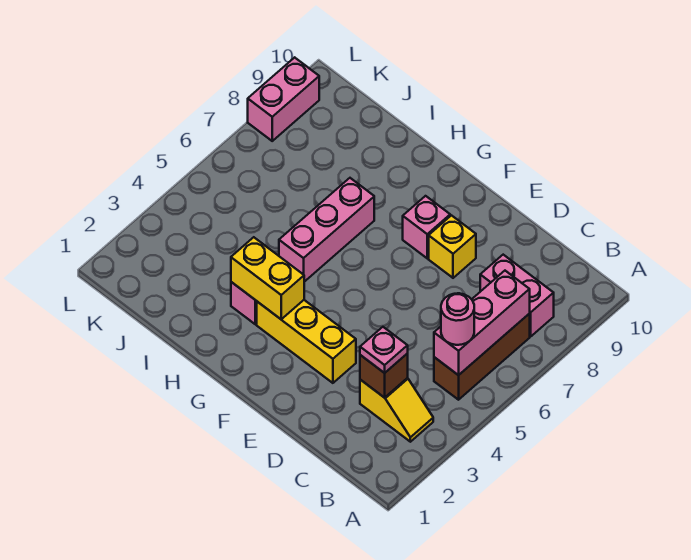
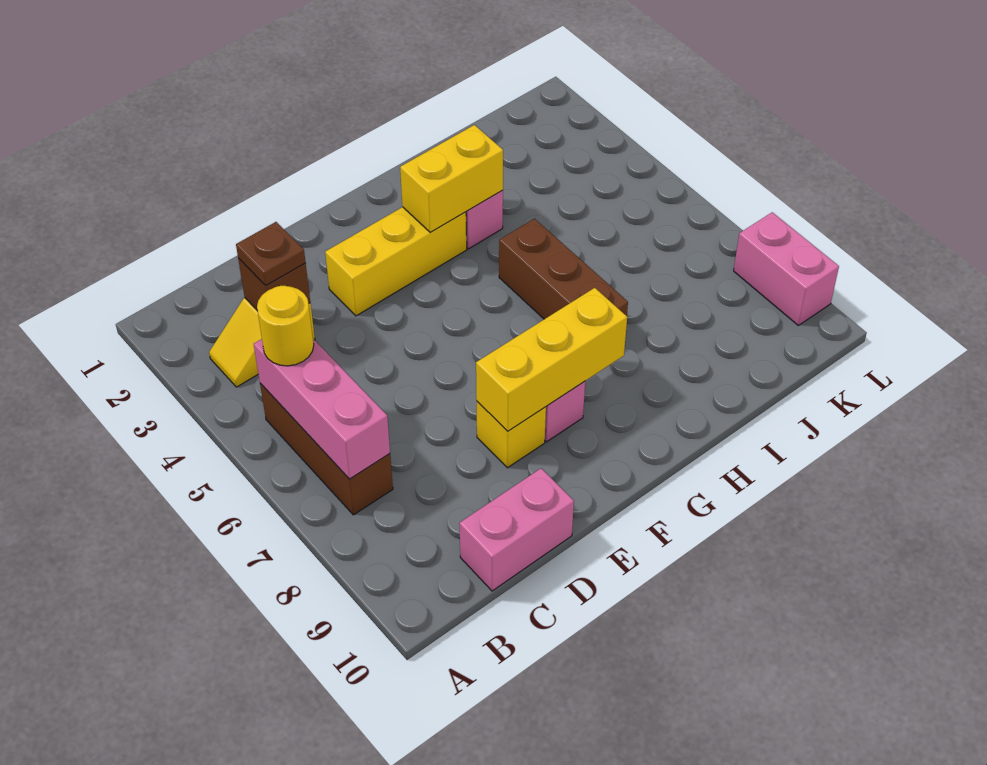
pink 1x1 round brick [441,293,474,345] -> yellow 1x1 round brick [257,286,314,366]
pink 1x2 brick [480,255,554,337] -> pink 1x2 brick moved to [459,468,574,591]
pink 1x1 plate [360,327,408,373] -> brown 1x1 plate [236,222,306,286]
none -> yellow 1x3 brick [476,288,627,431]
pink 1x3 brick [279,178,374,282] -> brown 1x3 brick [499,219,628,319]

